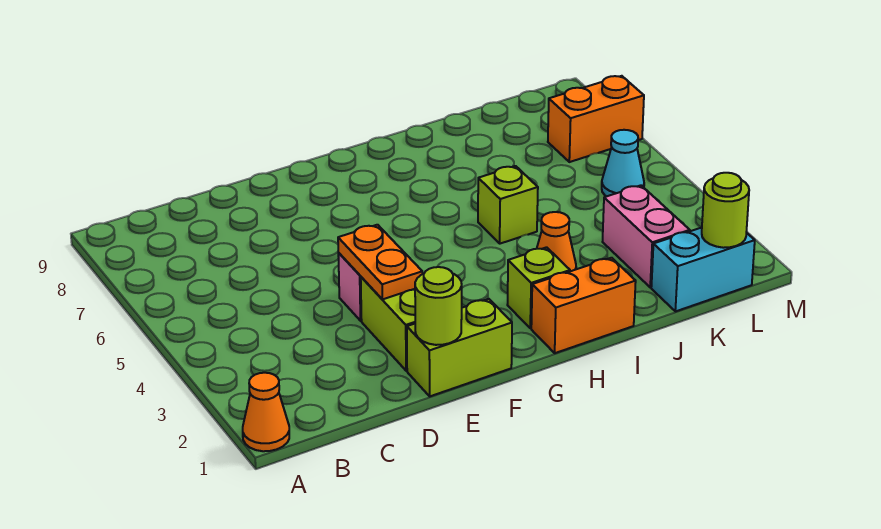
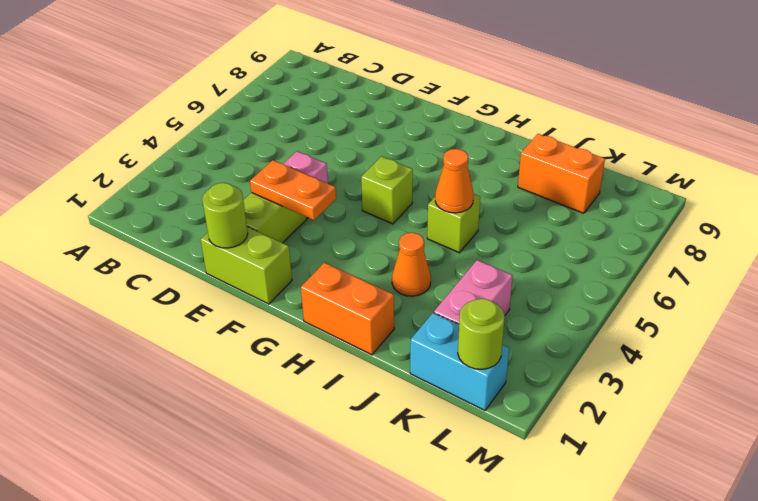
orange 1x1 cone [243,373,289,451] -> orange 1x1 cone moved to [435,149,474,213]
orange 1x2 plate [338,225,422,299] -> orange 1x2 plate turned to [250,160,336,220]
lime 1x1 brick [507,247,570,328] -> lime 1x1 brick moved to [361,156,413,224]
cyan 1x1 cone [602,130,644,196] -> none
orange 1x2 brick [548,76,644,162] -> orange 1x2 brick moved to [518,134,605,213]

